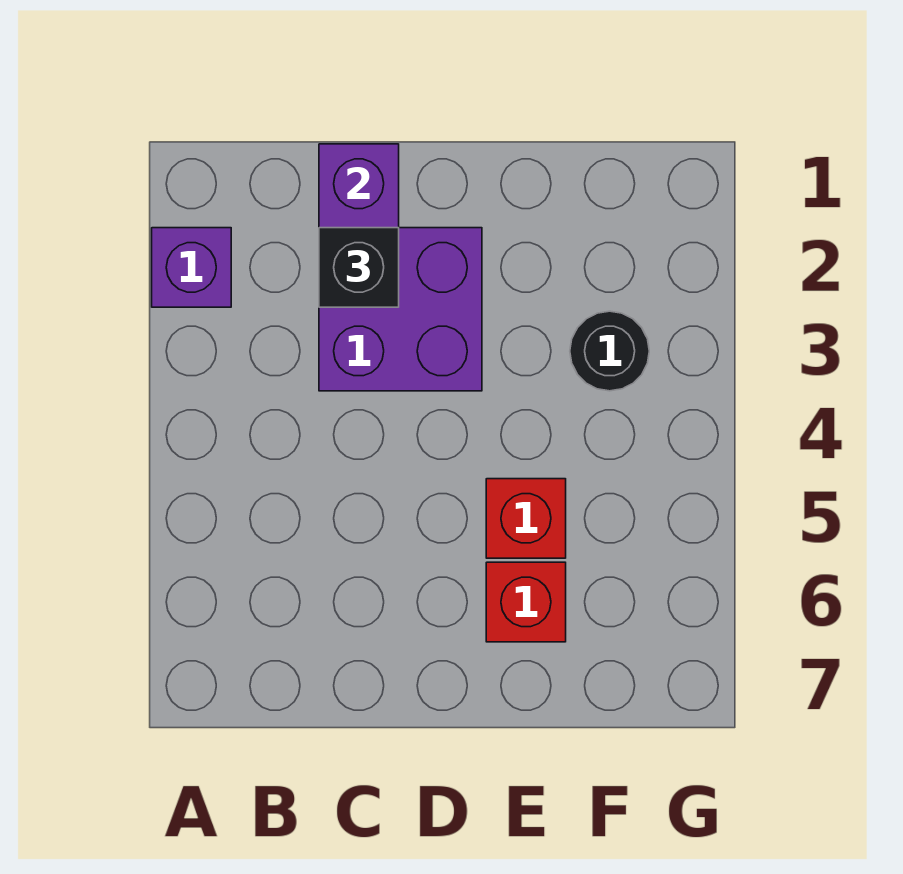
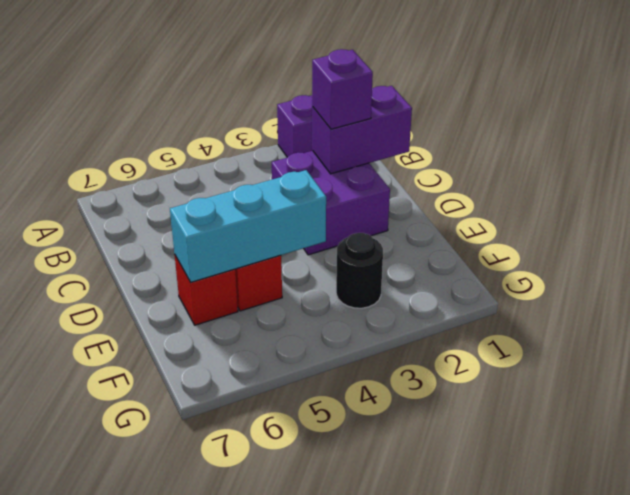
black 1x1 brick [319,228,399,307] -> purple 1x1 brick [312,49,373,129]
none -> cyan 1x3 brick [170,170,326,282]

